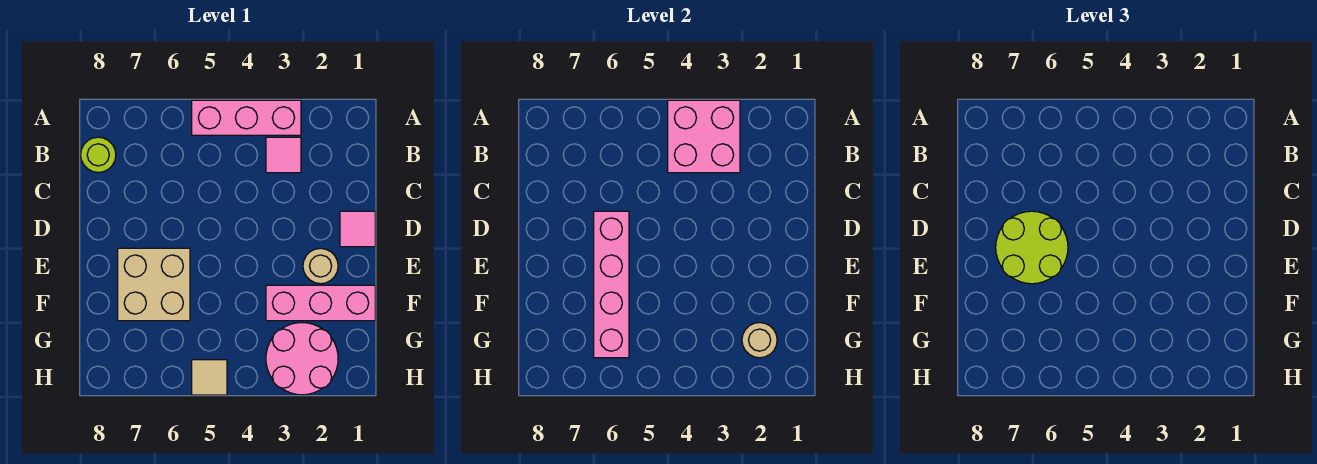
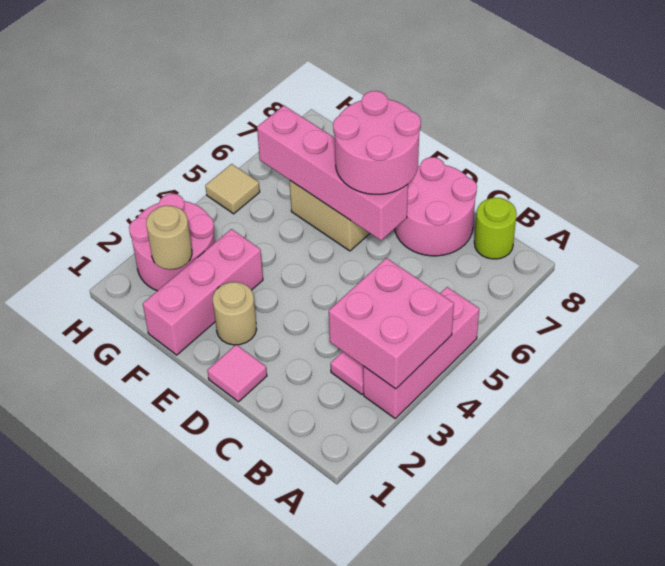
none -> pink 2x2 round brick [395,157,477,256]
lime 2x2 round brick [996,211,1068,284] -> pink 2x2 round brick [333,91,421,194]

